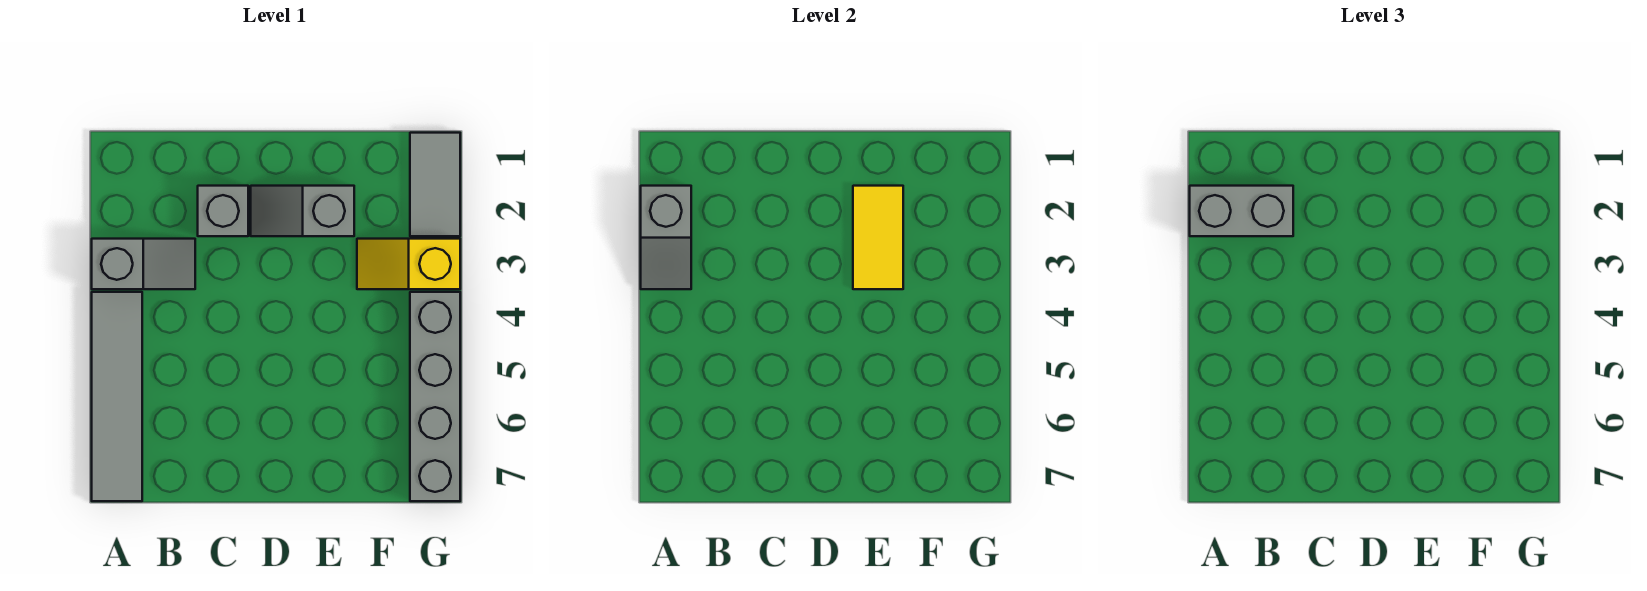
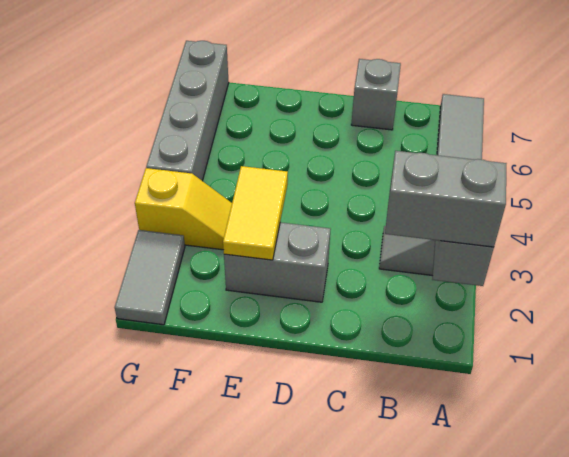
grey 1x1 brick [198,186,248,236] -> grey 1x1 brick moved to [351,59,401,130]
grey 1x2 slope [251,186,354,236] -> grey 1x2 brick [224,222,331,302]

